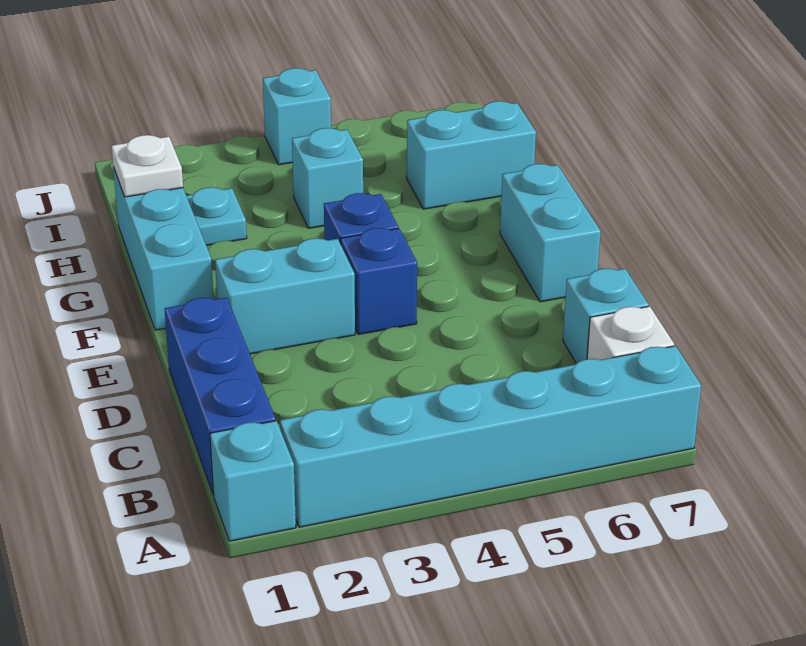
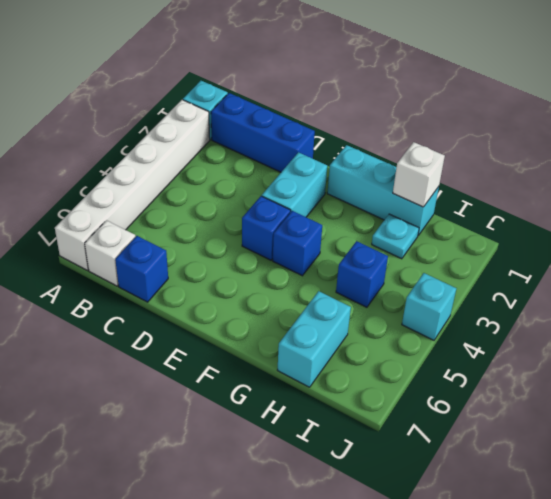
cyan 1x6 brick [280,346,701,527] -> white 1x6 brick [55,100,210,270]
cyan 1x1 brick [563,269,649,364] -> blue 1x1 brick [115,236,168,302]
cyan 1x2 brick [500,164,601,302] -> none
white 1x1 plate [112,135,183,197] -> white 1x1 brick [393,142,445,207]
cyan 1x1 brick [292,128,363,228] -> blue 1x1 brick [336,241,388,307]

